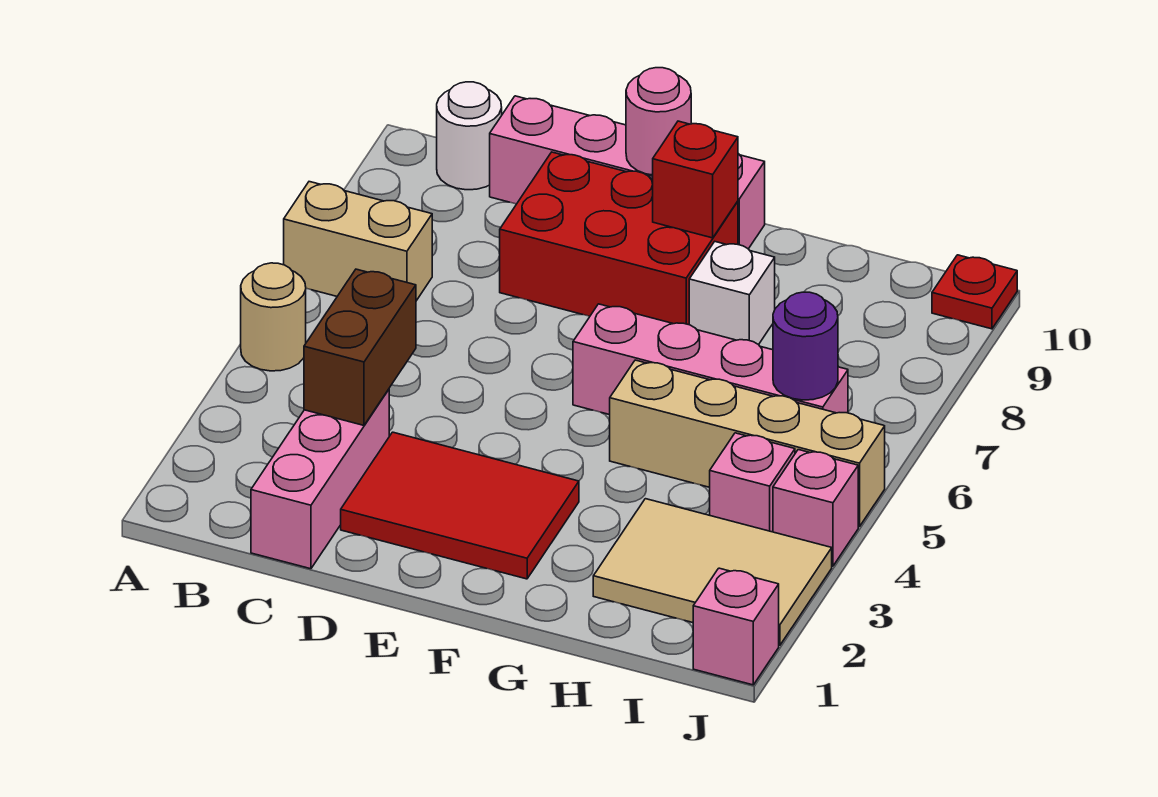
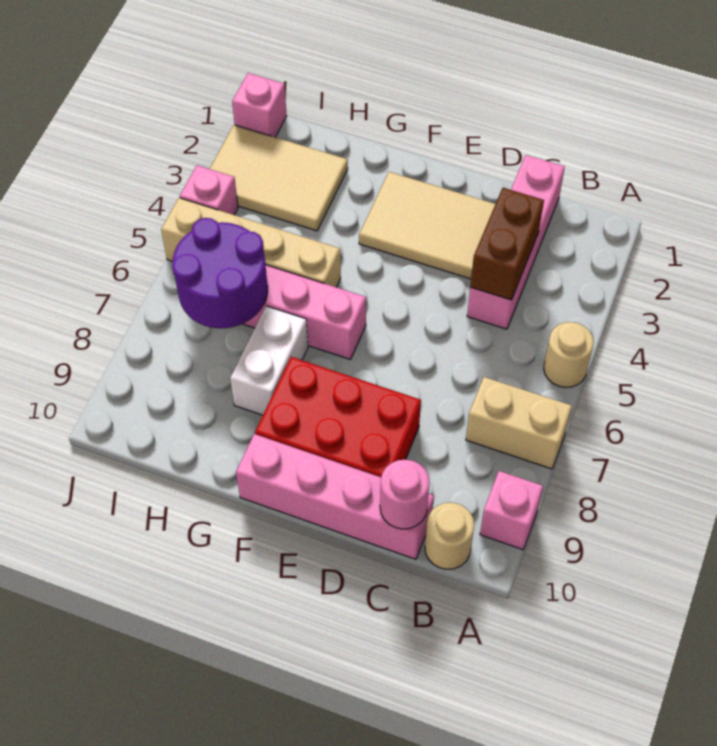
white 1x1 round brick [437,82,502,190] -> tan 1x1 round brick [425,503,474,569]
pink 1x3 brick [251,389,389,569] -> pink 1x4 brick [467,155,565,329]
red 2x3 tile [341,432,579,579] -> tan 2x3 tile [359,172,495,279]
pink 1x1 round brick [626,68,691,175] -> pink 1x1 round brick moved to [380,459,430,529]
red 1x1 brick [653,121,738,238] -> none
white 1x1 brick [689,242,775,345] -> white 1x2 brick [230,306,308,415]
pink 1x1 brick [710,433,795,532] -> pink 1x1 brick moved to [480,471,543,550]
purple 1x1 round brick [773,292,838,400] -> purple 2x2 round brick [172,218,268,328]
red 1x1 plate [932,255,1017,329] -> none

